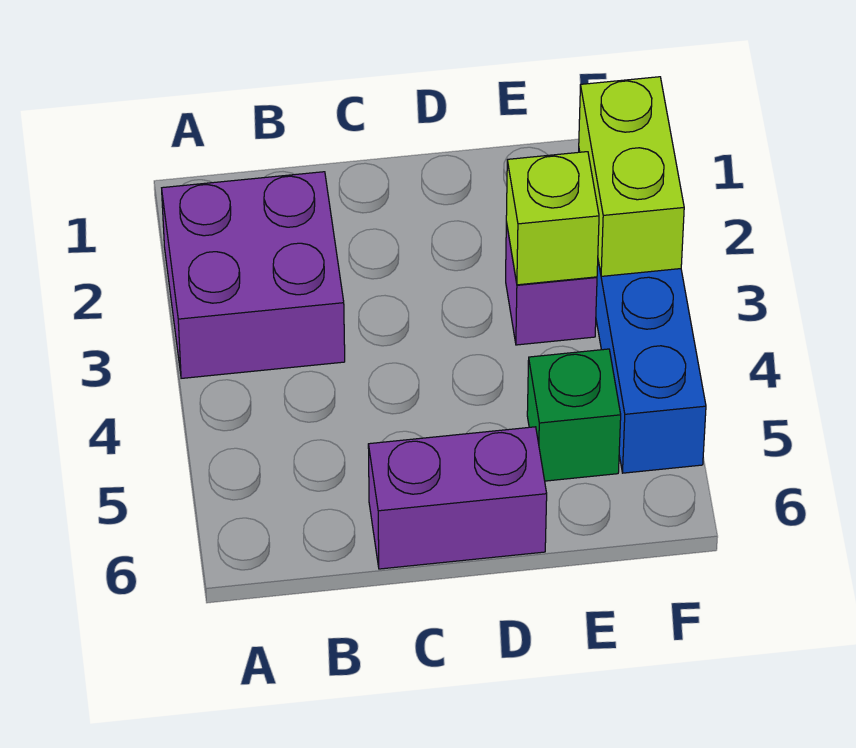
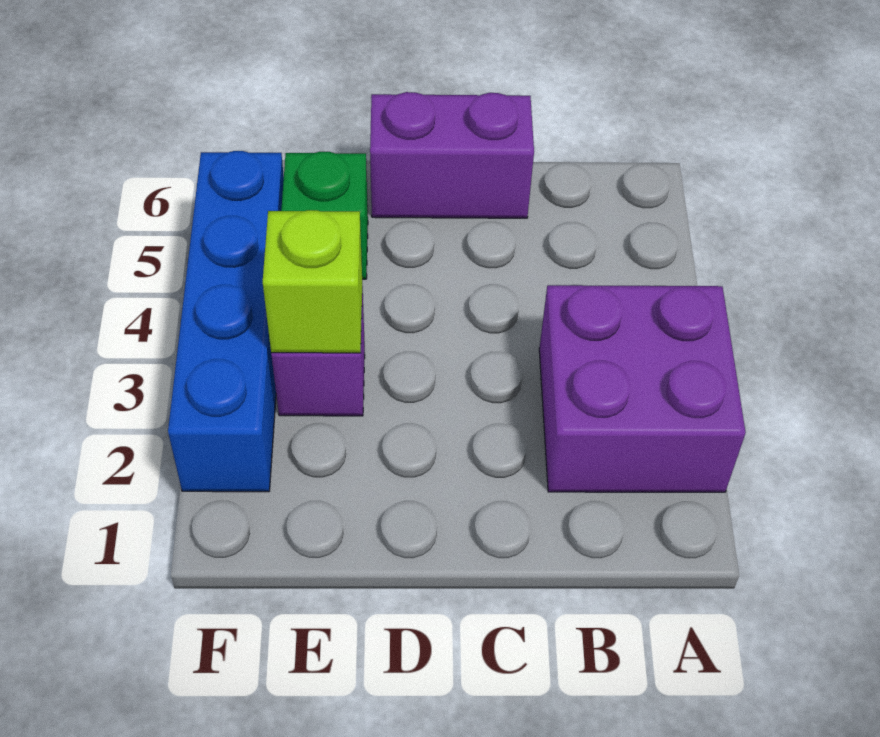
lime 1x2 brick [579,77,684,276] -> none

